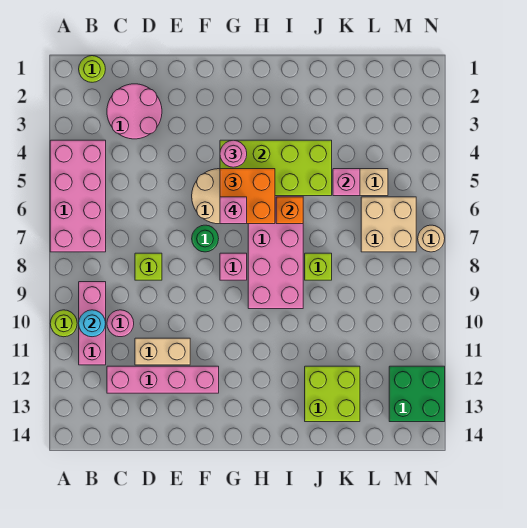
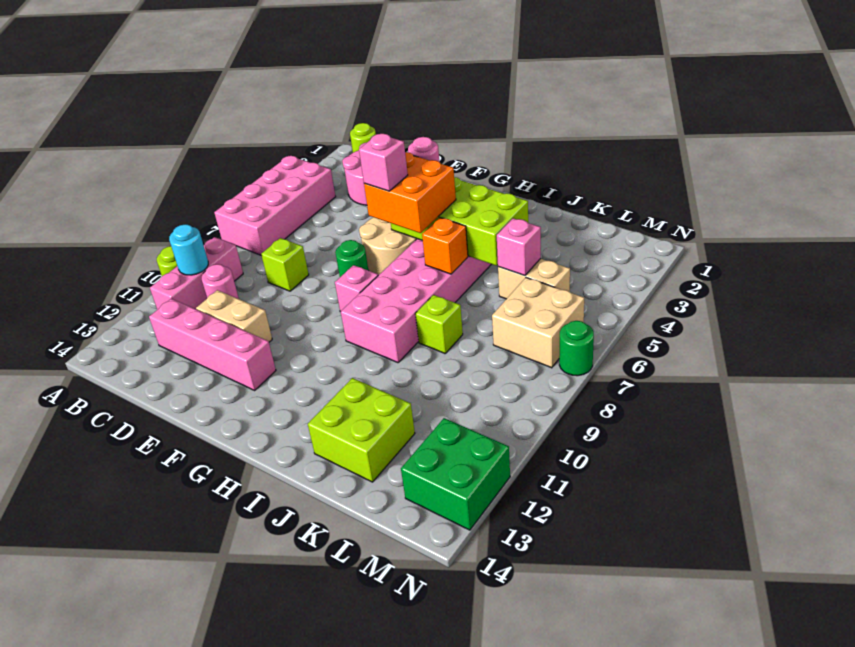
tan 1x1 round brick [418,225,445,252] -> green 1x1 round brick [559,321,594,376]

